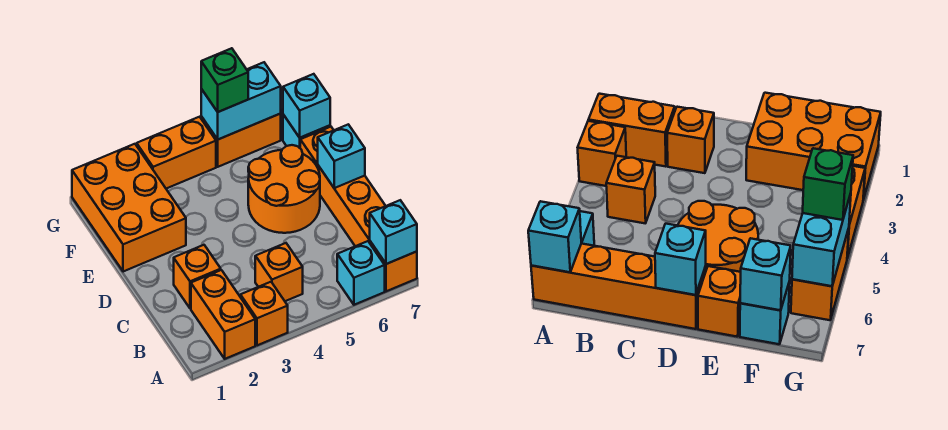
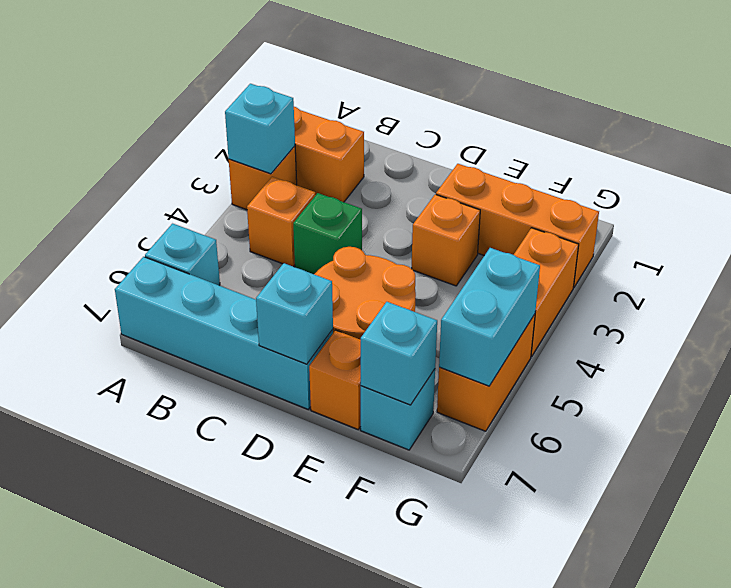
orange 1x4 brick [318,166,417,291] -> cyan 1x4 brick [115,257,333,409]
cyan 1x1 brick [370,200,417,264] -> cyan 1x1 brick moved to [225,84,295,174]
orange 1x1 brick [174,245,221,308] -> orange 1x1 brick moved to [412,194,480,286]
orange 2x3 brick [72,144,186,272] -> orange 1x3 brick [436,164,599,287]
green 1x1 brick [201,48,248,112] -> green 1x1 brick moved to [293,193,362,274]

